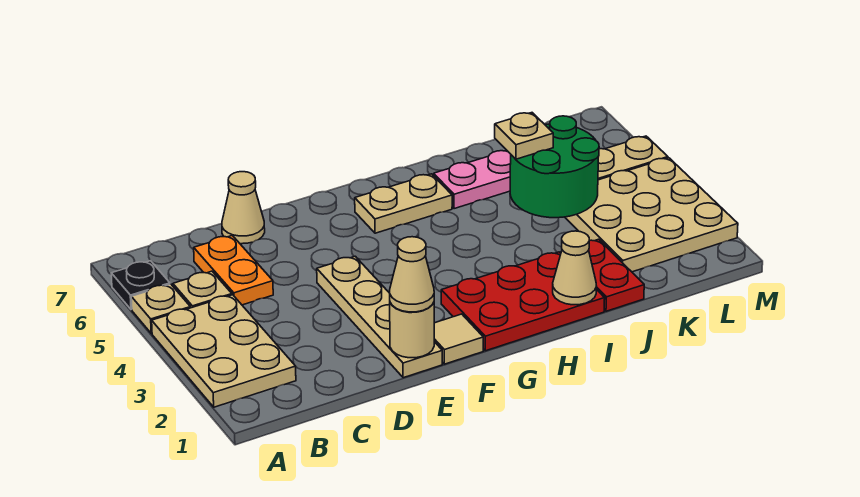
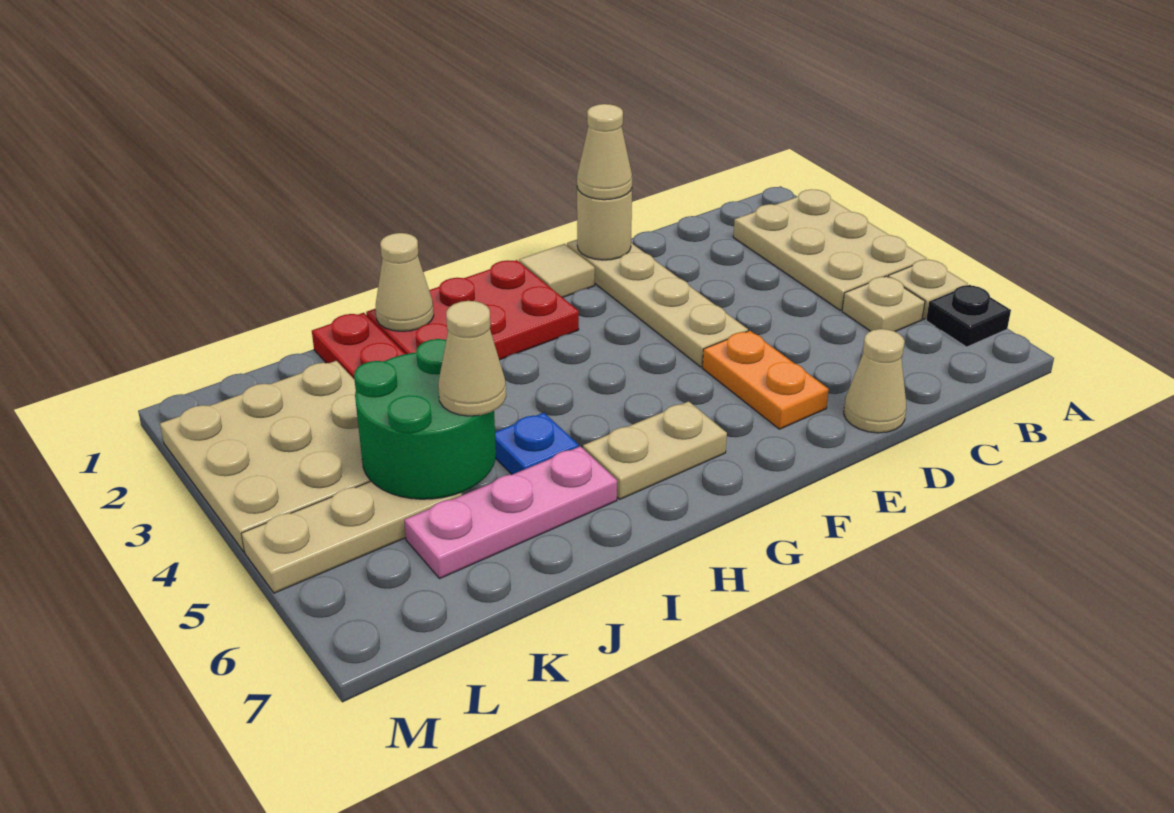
orange 1x2 plate [194,235,273,305] -> orange 1x2 plate moved to [702,331,829,429]
none -> blue 1x1 plate [495,413,579,475]
tan 1x1 plate [495,113,553,159] -> tan 1x1 cone [438,301,506,416]

